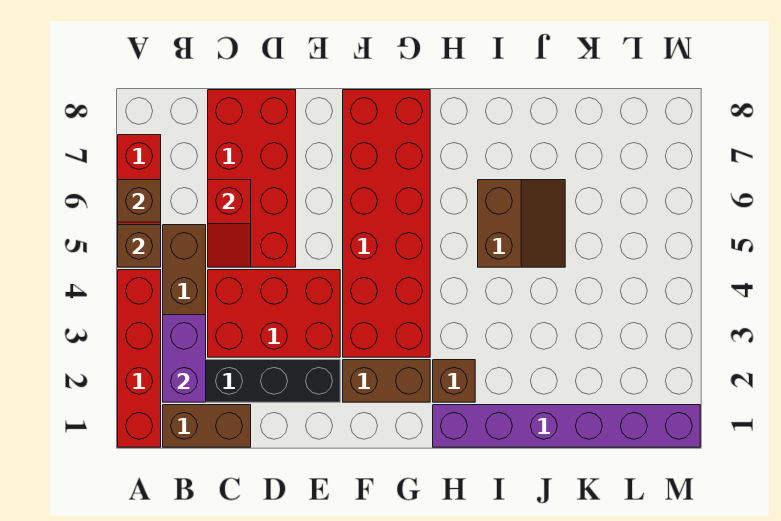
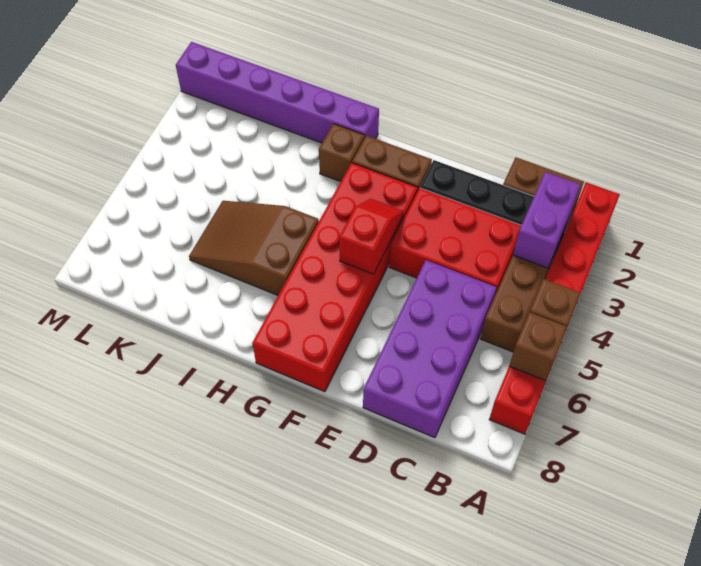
red 2x4 brick [208,90,296,267] -> purple 2x4 brick [363,260,497,438]
red 1x2 slope [208,180,251,267] -> red 1x2 slope moved to [339,199,404,274]
brown 2x2 slope [478,180,565,267] -> brown 2x3 slope [189,201,319,295]

